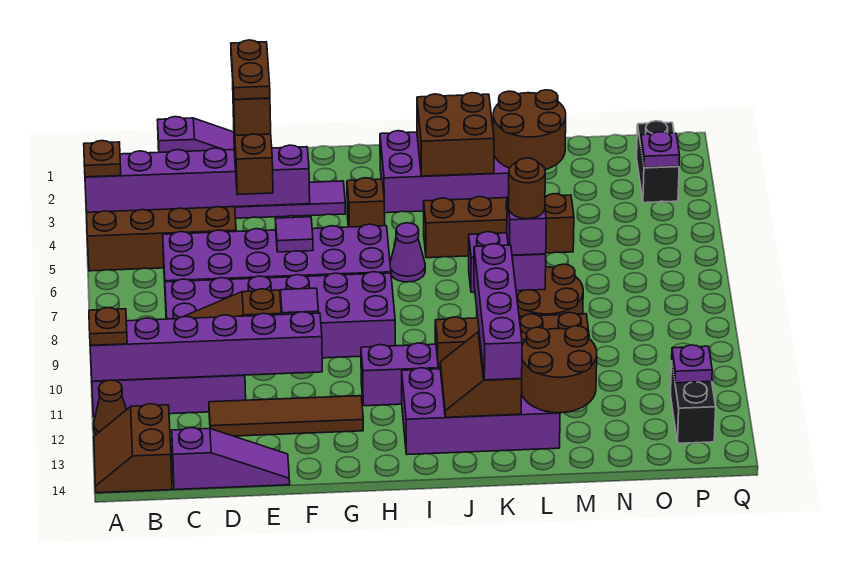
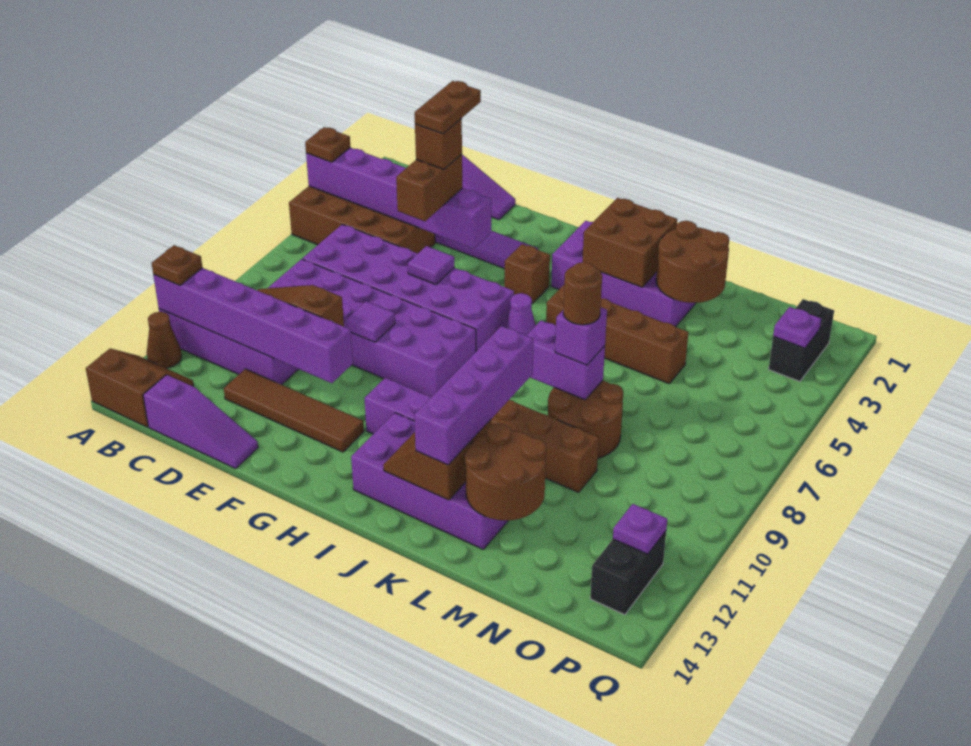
brown 2x2 slope [94,404,172,493] -> brown 2x2 slope turned to [86,349,194,427]

